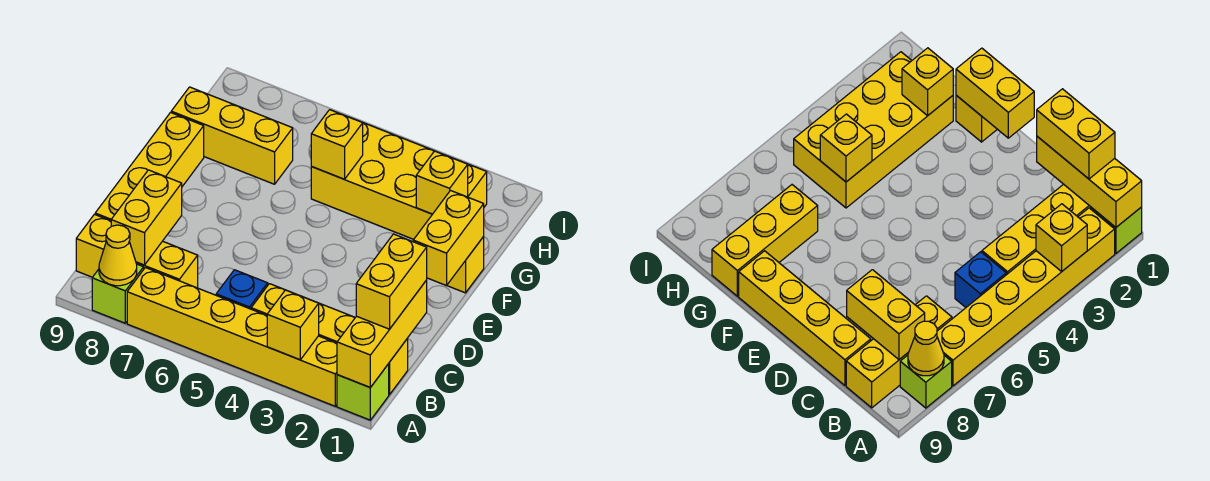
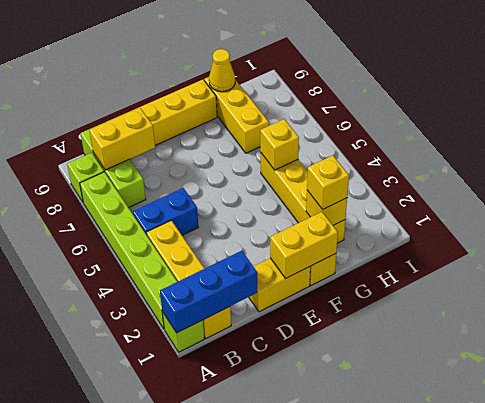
yellow 1x3 brick [337,280,427,387] -> blue 1x3 brick [160,251,257,333]
yellow 1x6 brick [127,268,337,406] -> lime 1x6 brick [80,172,177,329]
yellow 1x1 brick [267,290,319,360] -> yellow 1x1 brick moved to [307,155,349,210]
yellow 1x1 cone [99,225,137,286] -> yellow 1x1 cone moved to [209,49,235,92]
yellow 1x2 brick [356,234,427,329] -> yellow 1x2 brick moved to [249,258,310,312]
blue 1x1 brick [216,270,268,309] -> blue 1x2 brick [133,188,198,235]
yellow 1x3 brick [76,214,198,288] -> lime 1x3 brick [81,123,146,208]
yellow 2x4 brick [311,123,487,239] -> yellow 1x4 brick [261,153,345,243]

